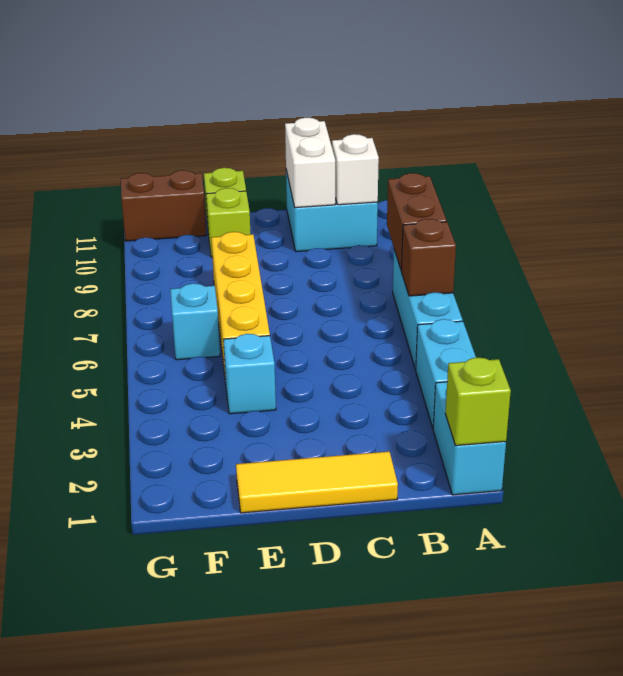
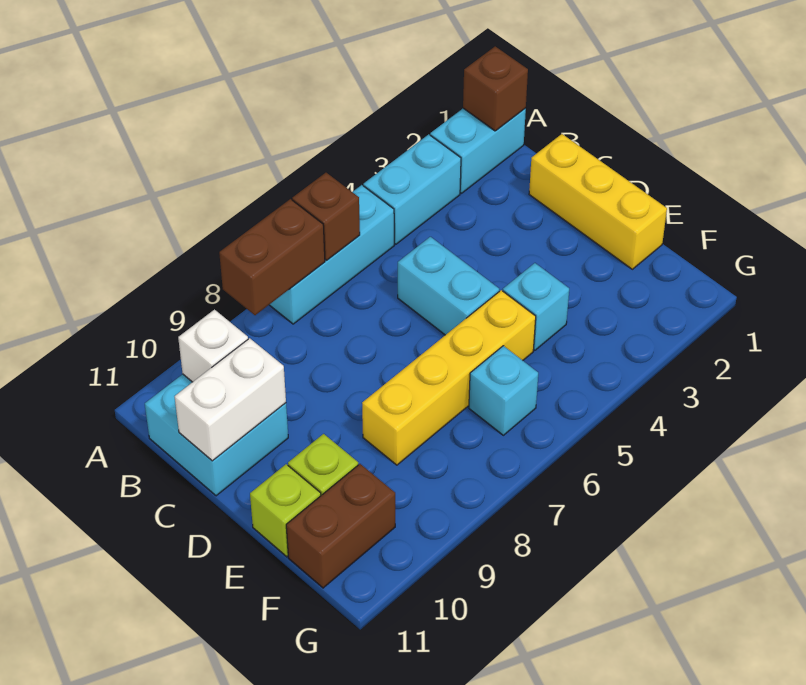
lime 1x1 brick [445,357,511,446] -> brown 1x1 brick [463,46,528,131]
yellow 1x3 tile [236,452,398,513] -> yellow 1x3 brick [529,134,667,269]
none -> cyan 1x2 brick [398,237,499,335]
brown 1x2 brick [121,170,206,241] -> brown 1x2 brick turned to [286,464,395,588]

